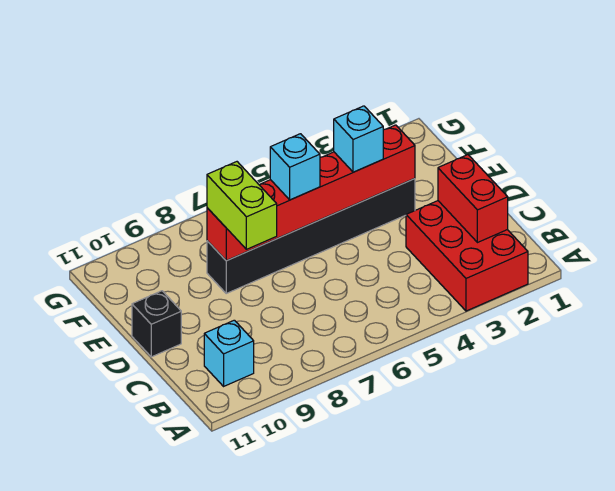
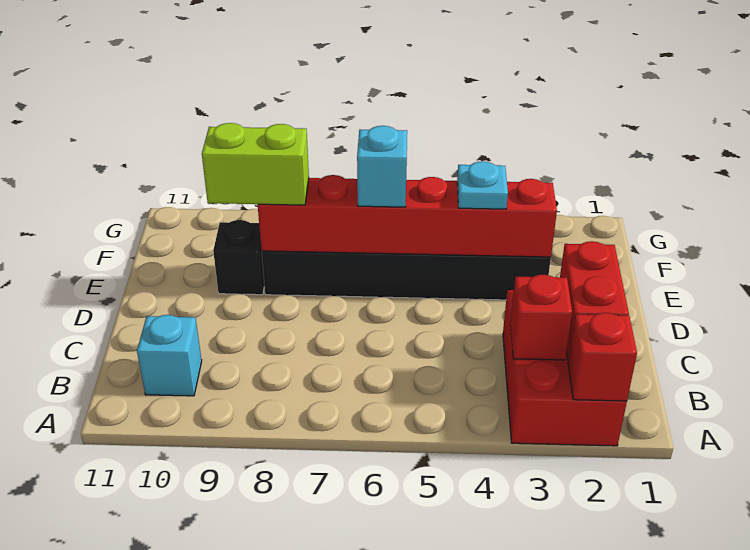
none -> red 1x1 brick [568,313,637,401]
none -> red 1x1 brick [510,275,572,360]
lime 1x2 brick [207,162,277,249] -> lime 1x2 brick turned to [202,123,309,205]
black 1x1 brick [132,291,181,357] -> black 1x1 brick moved to [213,220,264,295]
cyan 1x1 brick [334,106,383,172] -> cyan 1x1 plate [457,161,508,209]

